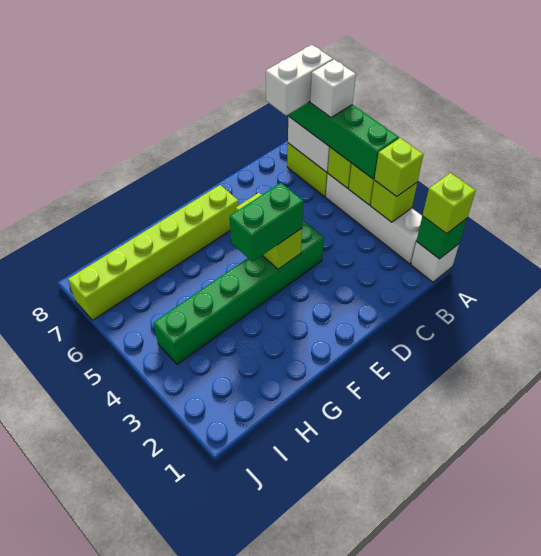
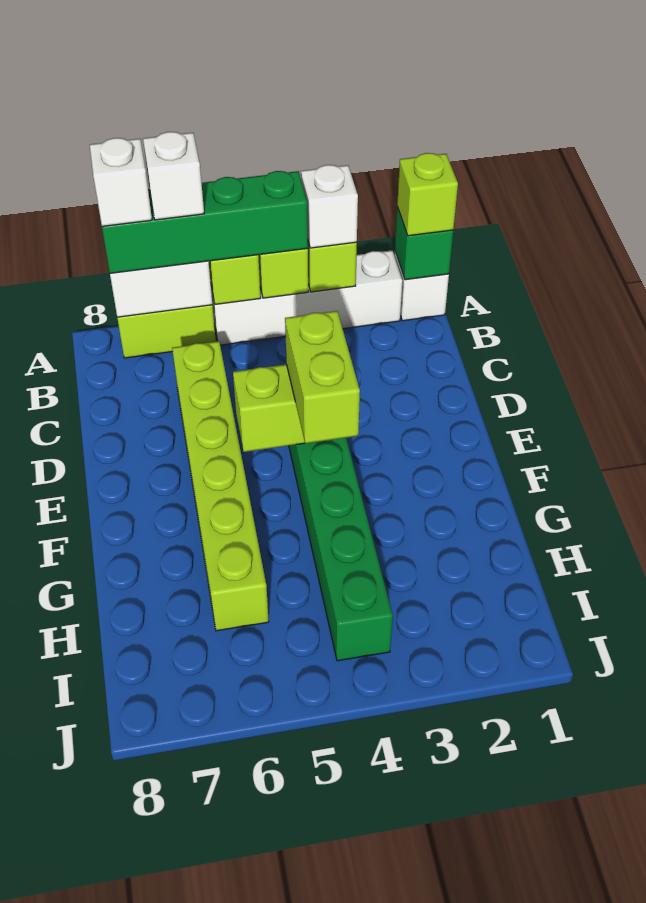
lime 1x1 brick [374,138,424,196] -> white 1x1 brick [301,165,358,248]
white 1x2 brick [266,45,333,116] -> white 1x1 brick [90,138,152,226]
green 1x2 brick [230,183,303,262] -> lime 1x2 brick [285,311,360,443]
lime 1x6 brick [68,185,239,320] -> lime 1x6 brick moved to [172,341,269,631]

